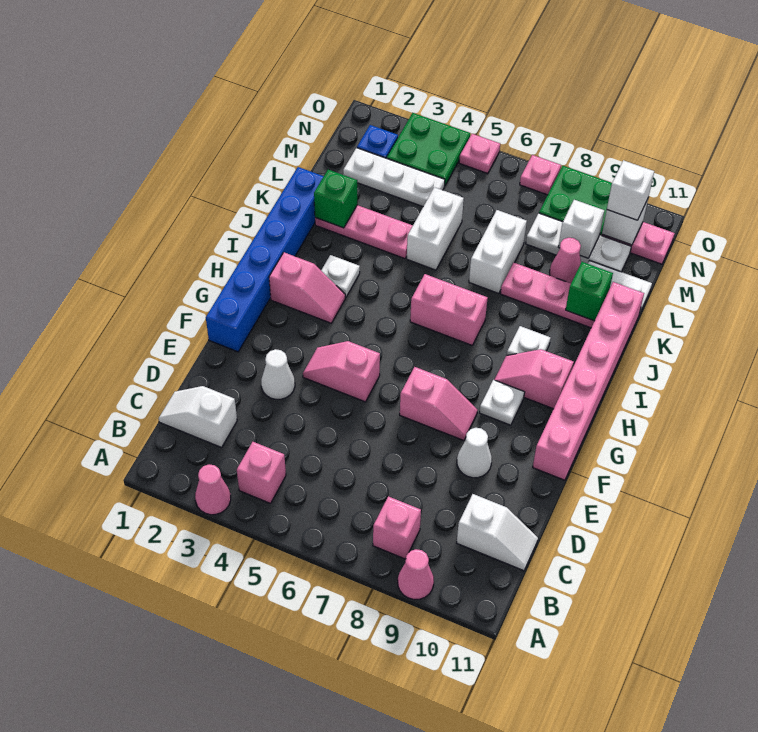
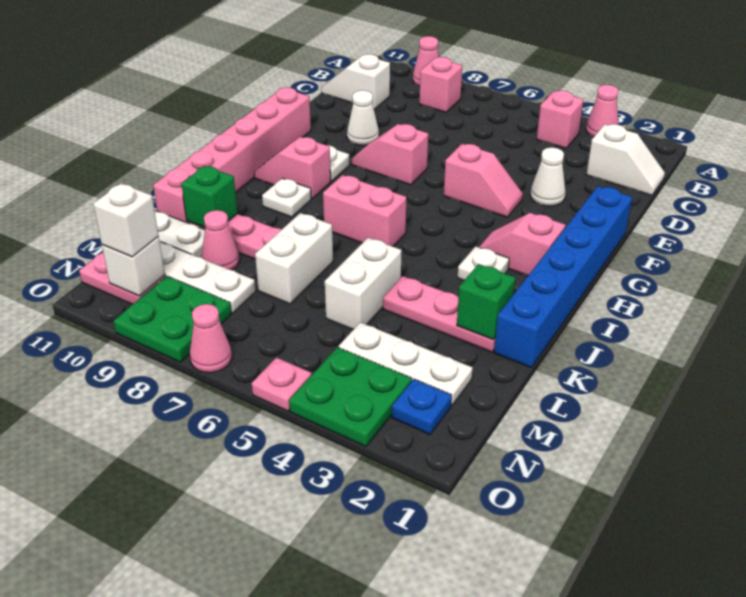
pink 1x2 slope [494,349,574,409] -> pink 1x2 slope turned to [254,137,331,199]
white 1x1 brick [558,200,604,258] -> none
pink 1x1 plate [520,155,561,195] -> pink 1x1 cone [190,304,232,373]

